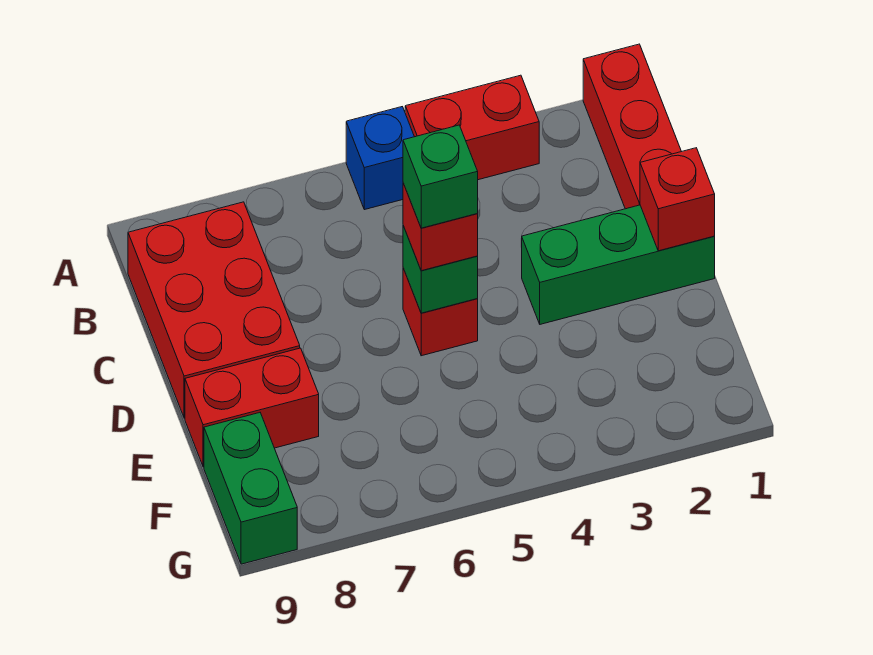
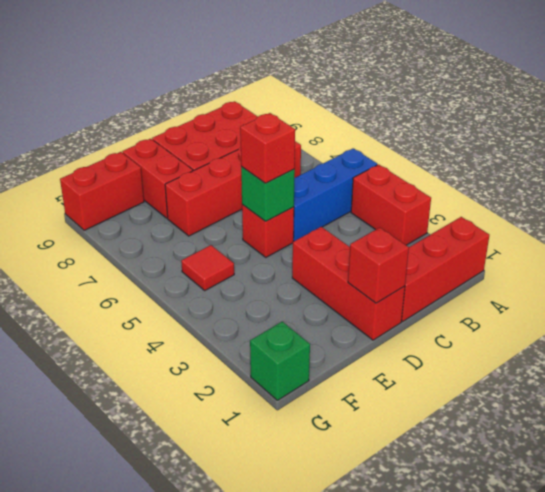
blue 1x1 brick [346,107,414,210] -> blue 1x3 brick [293,148,377,241]
none -> red 1x4 brick [165,141,301,236]
green 1x3 brick [521,205,715,324] -> red 1x3 brick [292,227,405,340]
green 1x1 brick [403,125,478,228] -> green 1x1 brick moved to [250,322,310,400]
none -> red 1x1 tile [181,245,234,290]
green 1x2 brick [204,413,297,564] -> red 1x2 brick [60,152,144,230]

